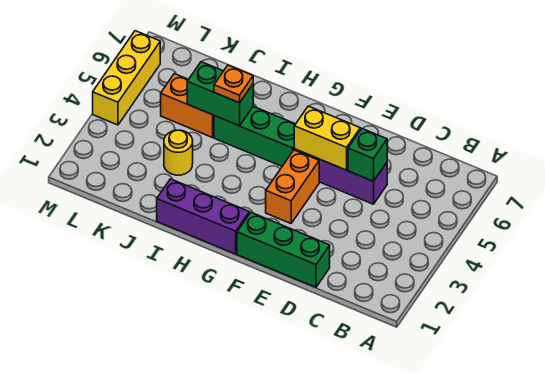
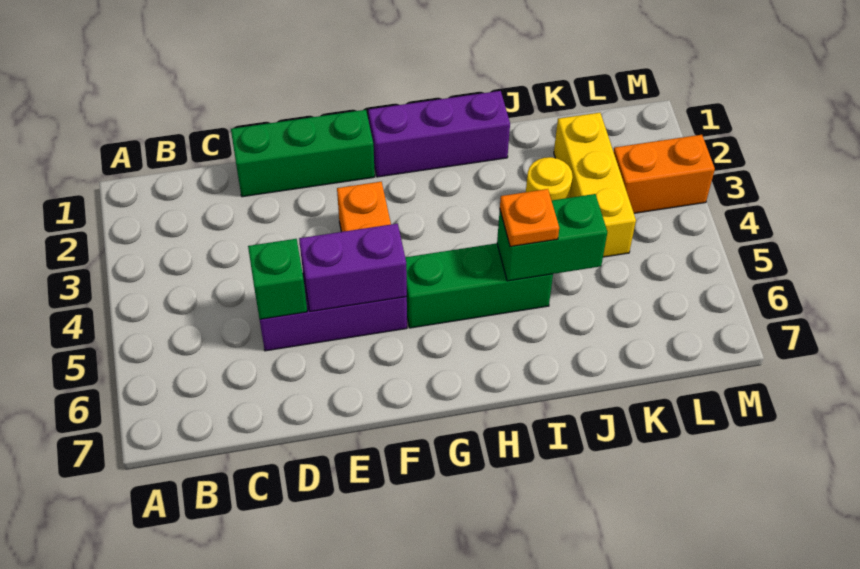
yellow 1x2 brick [294,106,360,170] -> purple 1x2 brick [299,224,407,312]
orange 1x2 brick [161,74,214,138] -> orange 1x2 brick moved to [614,135,715,213]
yellow 1x3 brick [93,31,160,125] -> yellow 1x3 brick moved to [554,113,636,257]

